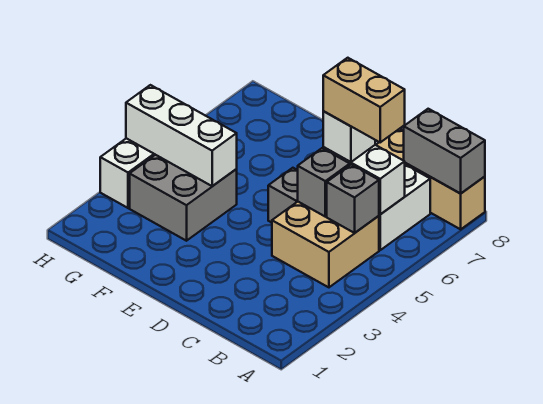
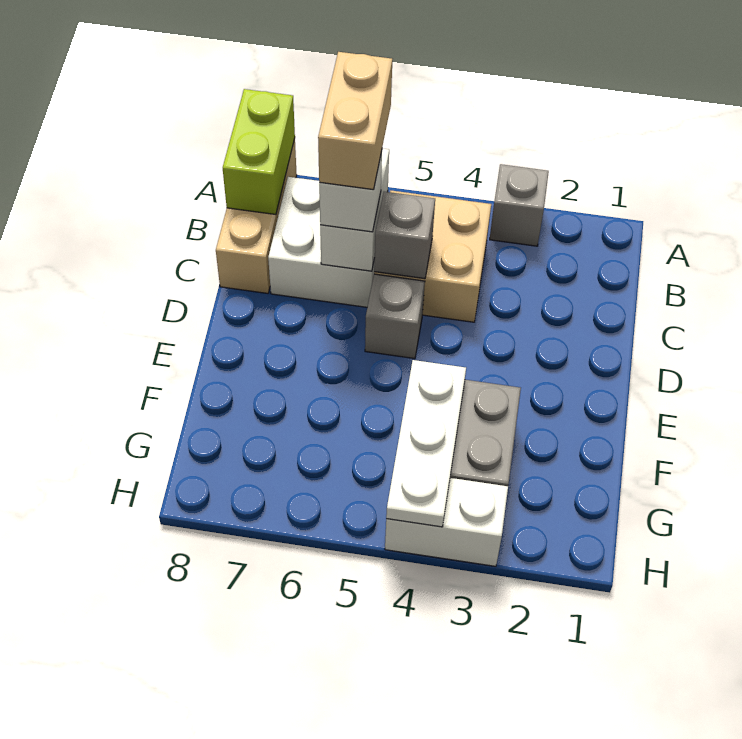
grey 1x2 brick [404,109,485,194] -> lime 1x2 brick [223,89,295,215]
grey 1x1 brick [327,164,379,233] -> grey 1x1 brick moved to [490,164,549,246]
white 1x3 brick [126,85,237,186] -> white 1x3 plate [386,360,466,527]

